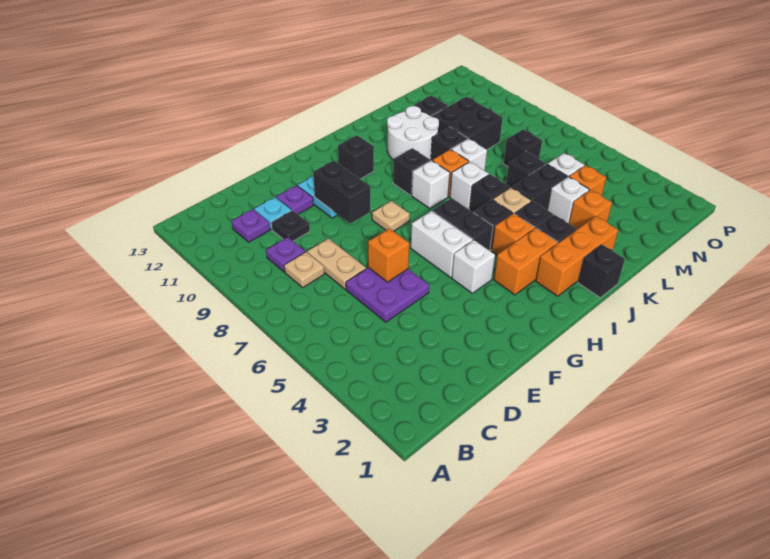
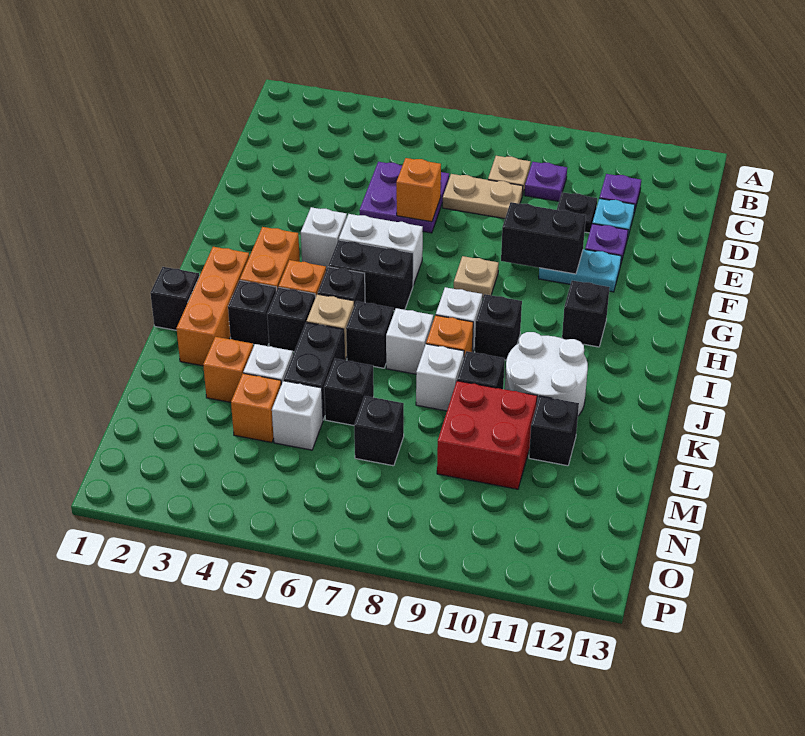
black 2x2 brick [432,97,503,150] -> red 2x2 brick [437,381,537,489]

